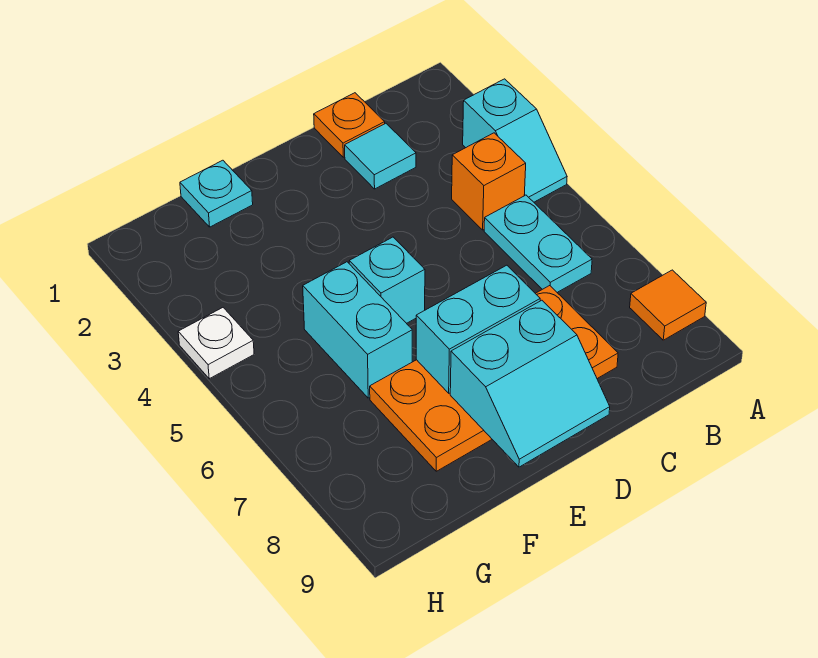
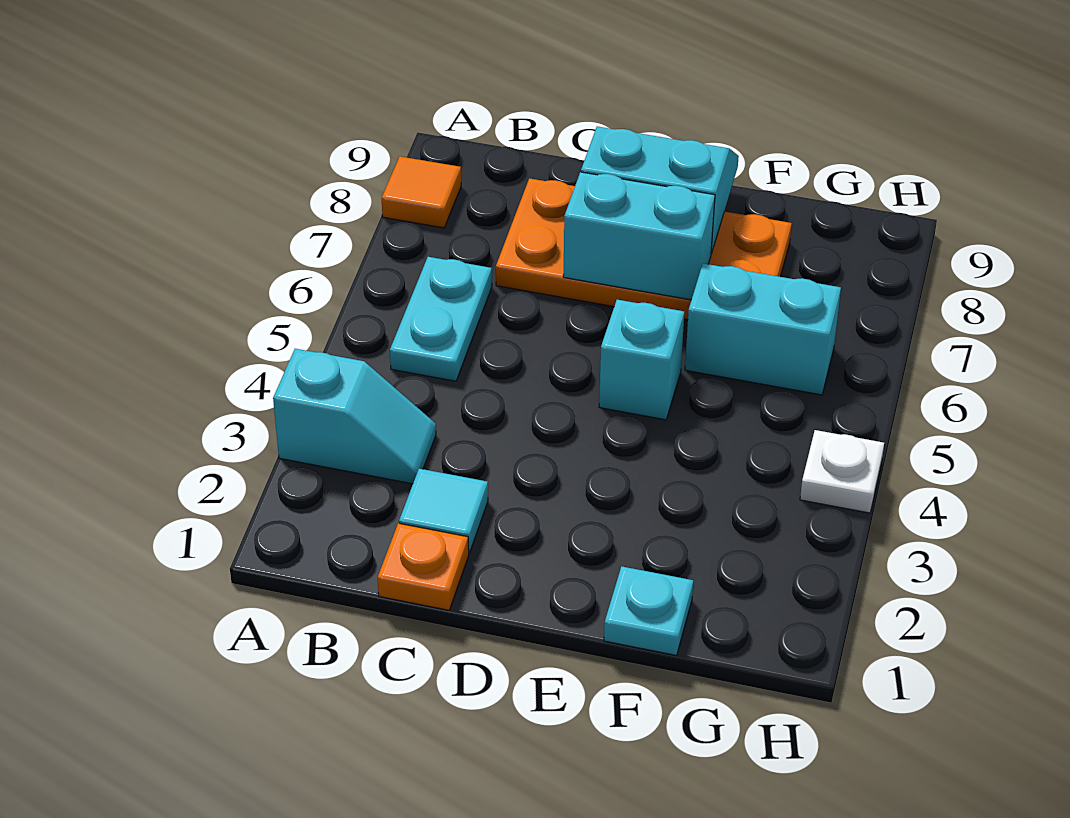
cyan 1x2 slope [463,79,567,202] -> cyan 1x2 slope turned to [273,349,436,484]
orange 1x1 brick [452,133,526,230] -> none
cyan 1x2 brick [303,262,412,398] -> cyan 1x2 brick turned to [685,263,841,395]

